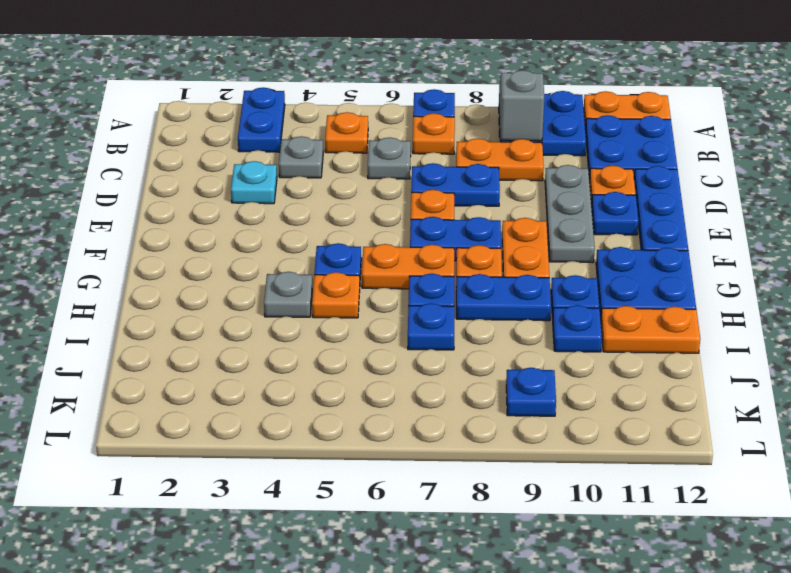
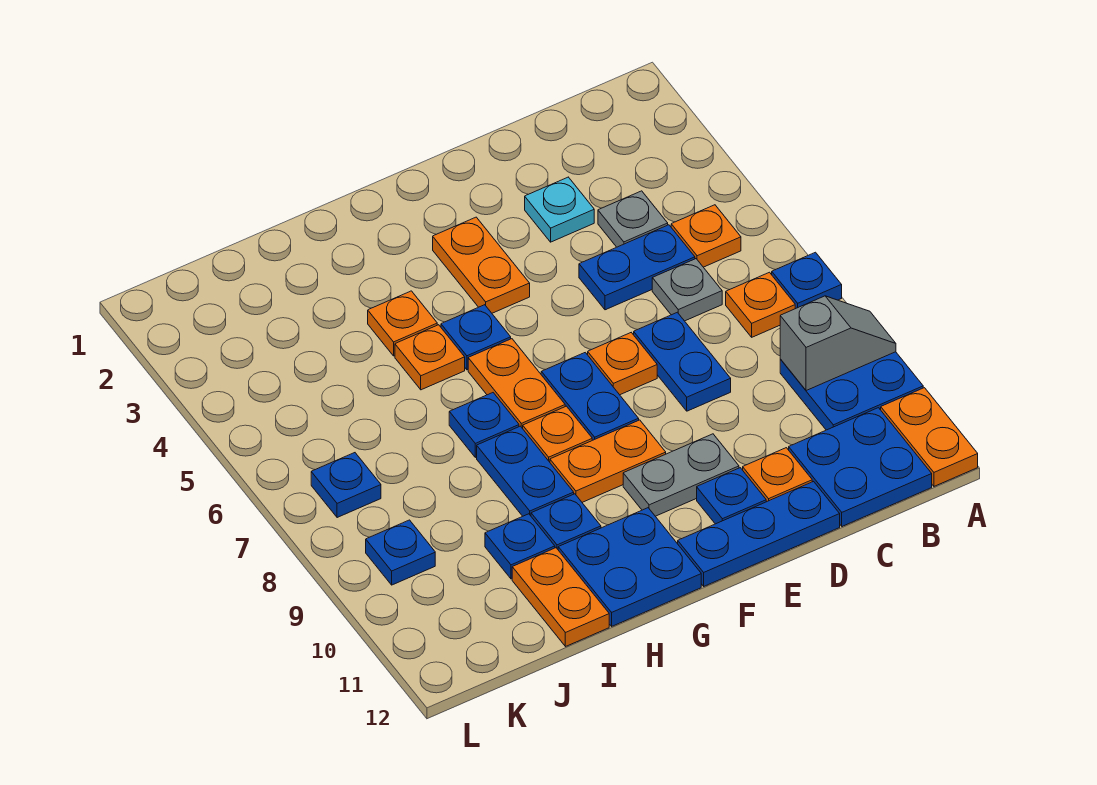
blue 1x2 plate [238,87,285,152] -> blue 1x2 plate moved to [579,225,695,310]
orange 1x2 plate [456,138,544,181] -> orange 1x2 plate moved to [433,217,530,313]
grey 1x3 plate [545,165,595,263] -> grey 1x2 plate [623,434,739,516]
grey 1x1 plate [264,272,312,317] -> orange 1x1 plate [368,291,437,356]
blue 1x1 plate [408,303,454,350] -> blue 1x1 plate moved to [311,453,381,518]

